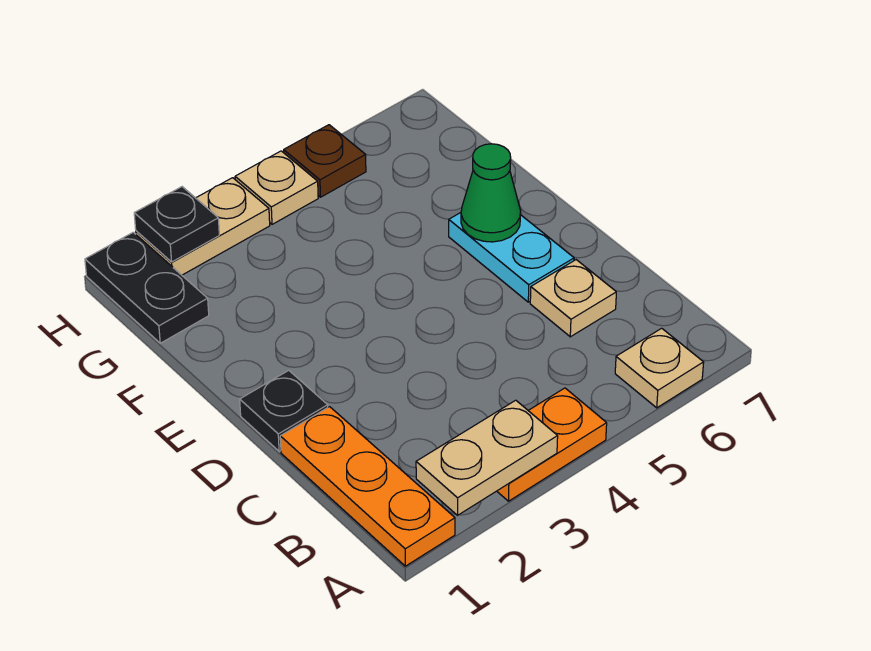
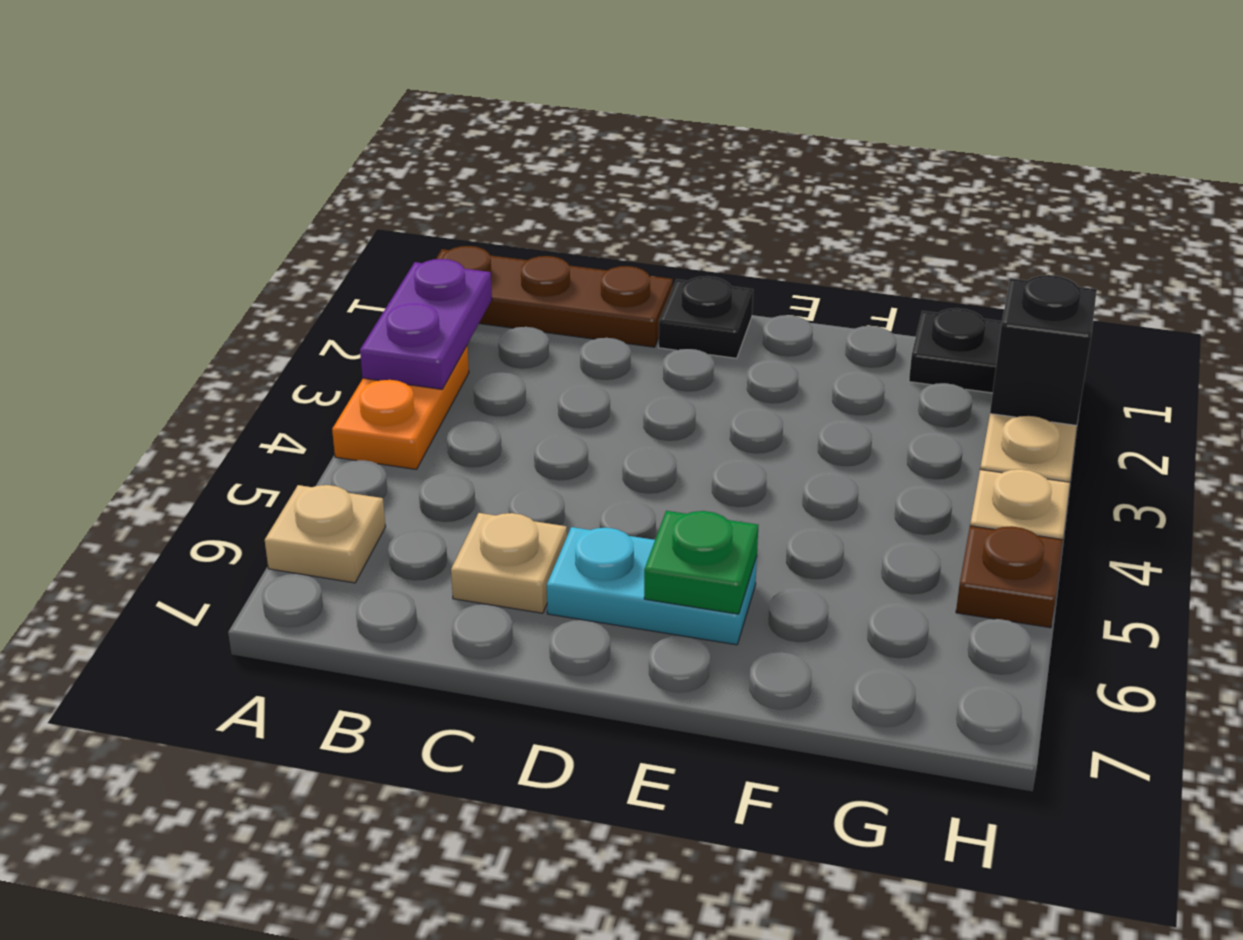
orange 1x3 plate [280,407,455,566] -> brown 1x3 plate [436,246,673,347]
tan 1x2 plate [416,400,558,515] -> purple 1x2 plate [360,259,492,389]
green 1x1 cone [461,144,521,242] -> green 1x1 plate [644,511,758,614]
black 1x1 plate [134,187,219,262] -> black 1x1 brick [990,275,1097,426]

